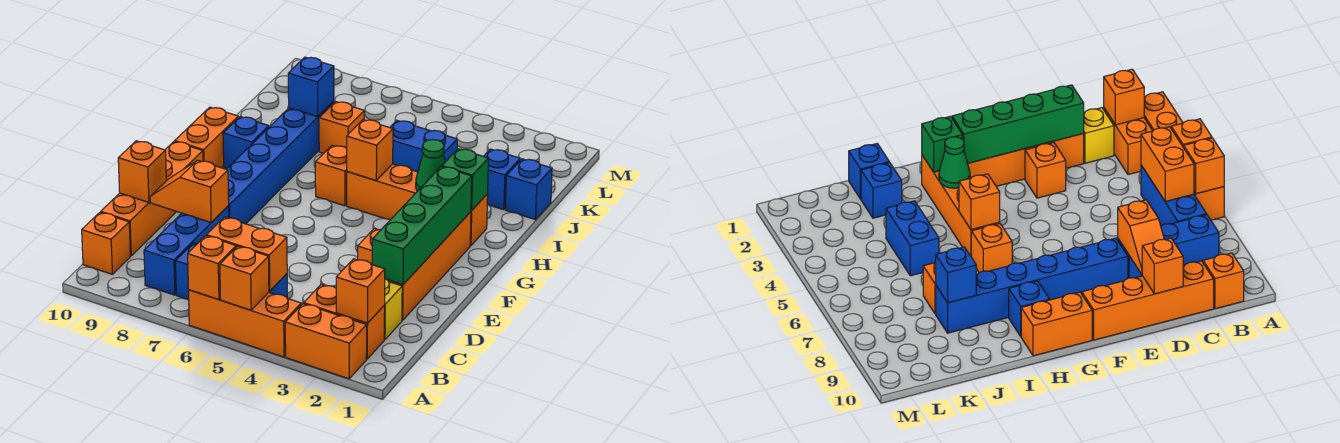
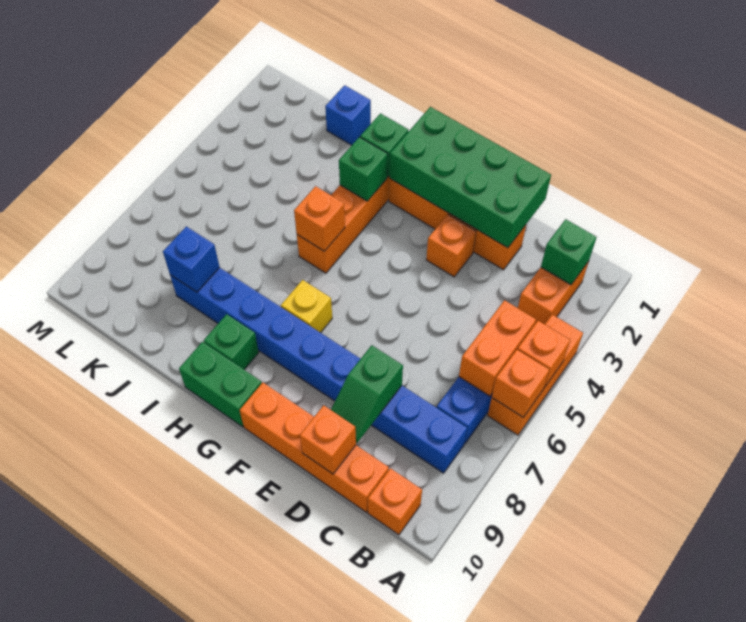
orange 1x2 brick [285,304,367,379] -> none
orange 1x1 brick [336,259,385,323] -> green 1x1 brick [541,219,596,285]
yellow 1x1 brick [384,279,402,340] -> yellow 1x1 brick moved to [281,280,332,333]
green 1x4 brick [372,167,472,285] -> green 2x4 brick [389,107,551,248]
orange 1x2 slope [150,160,229,222] -> green 1x2 slope [331,345,403,443]
orange 1x2 brick [175,107,239,168] -> green 1x2 brick [179,342,262,427]
green 1x1 cone [416,140,445,191] -> green 1x1 brick [339,137,388,201]
orange 1x1 brick [315,145,347,206] -> none
blue 1x1 brick [223,117,269,168] -> green 1x1 brick [204,314,259,370]
blue 1x1 brick [484,149,520,210] -> none
blue 1x2 brick [390,121,457,172] -> none
orange 1x1 brick [319,102,364,153] -> none

